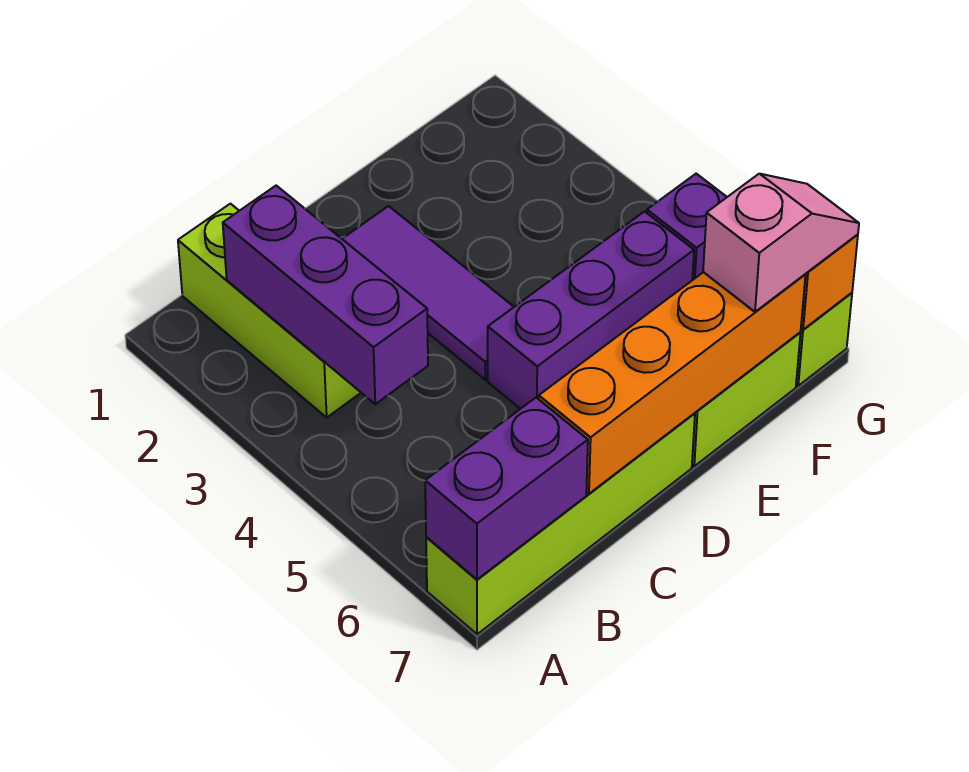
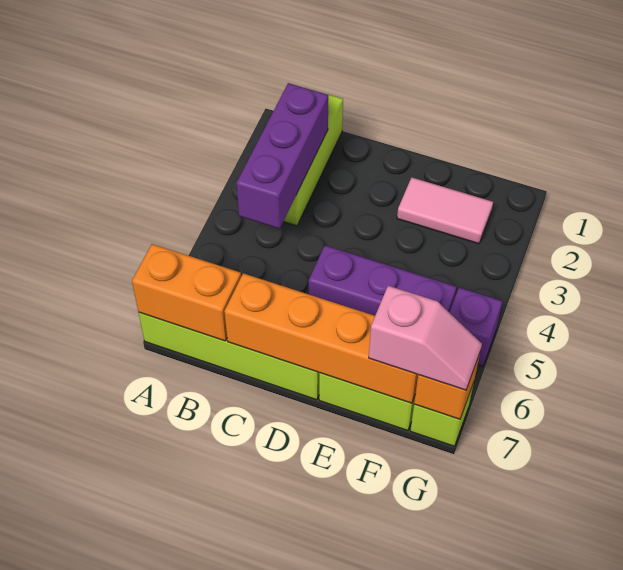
purple 1x2 brick [425,398,588,579] -> orange 1x2 brick [132,244,241,341]
purple 1x3 tile [342,206,514,380] -> none
none -> pink 1x2 tile [397,178,493,244]

